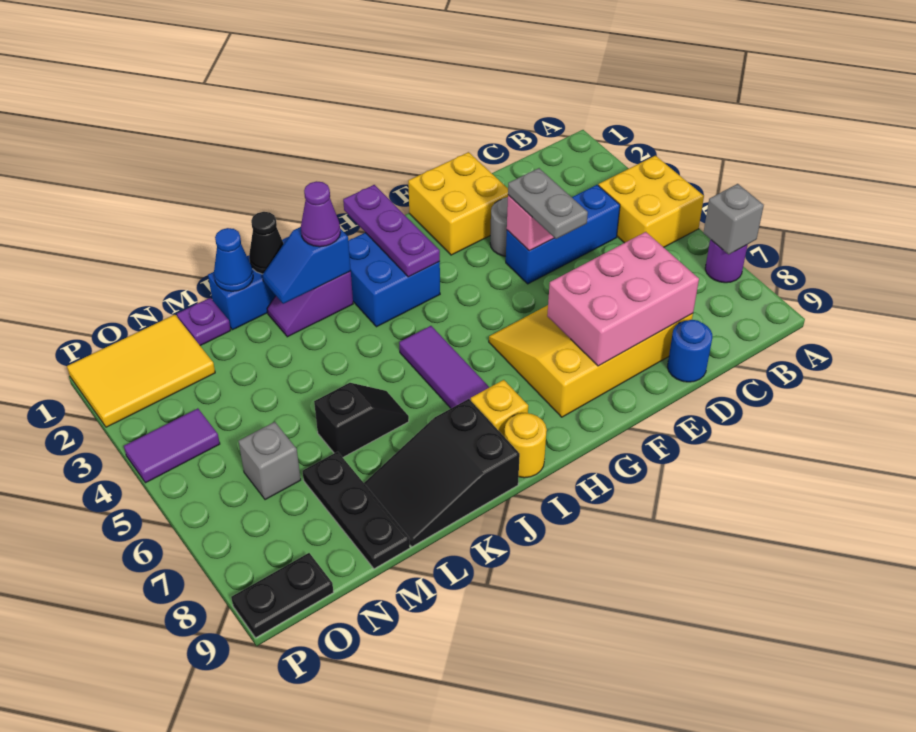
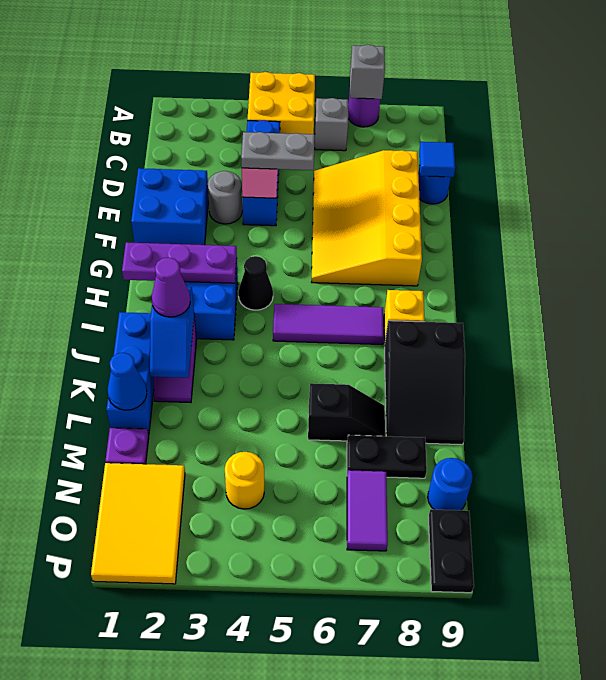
pink 2x3 brick [547,232,699,366] -> none
none -> blue 1x1 tile [419,142,455,177]
yellow 2x2 brick [408,152,508,255] -> blue 2x2 brick [131,168,209,245]
yellow 1x1 round brick [504,413,547,478] -> yellow 1x1 round brick moved to [225,452,264,509]
black 1x1 cone [249,212,284,274] -> black 1x1 cone moved to [238,256,273,310]
black 1x2 slope [314,383,409,457] -> black 1x2 slope turned to [308,383,385,441]
black 1x3 plate [302,452,410,569] -> black 1x2 plate [347,435,427,478]
grey 1x1 brick [239,422,301,500] -> grey 1x1 brick moved to [314,98,348,151]
none -> blue 1x1 round brick [428,458,473,510]
purple 1x2 tile [124,408,220,483] -> purple 1x2 tile moved to [347,470,388,551]

